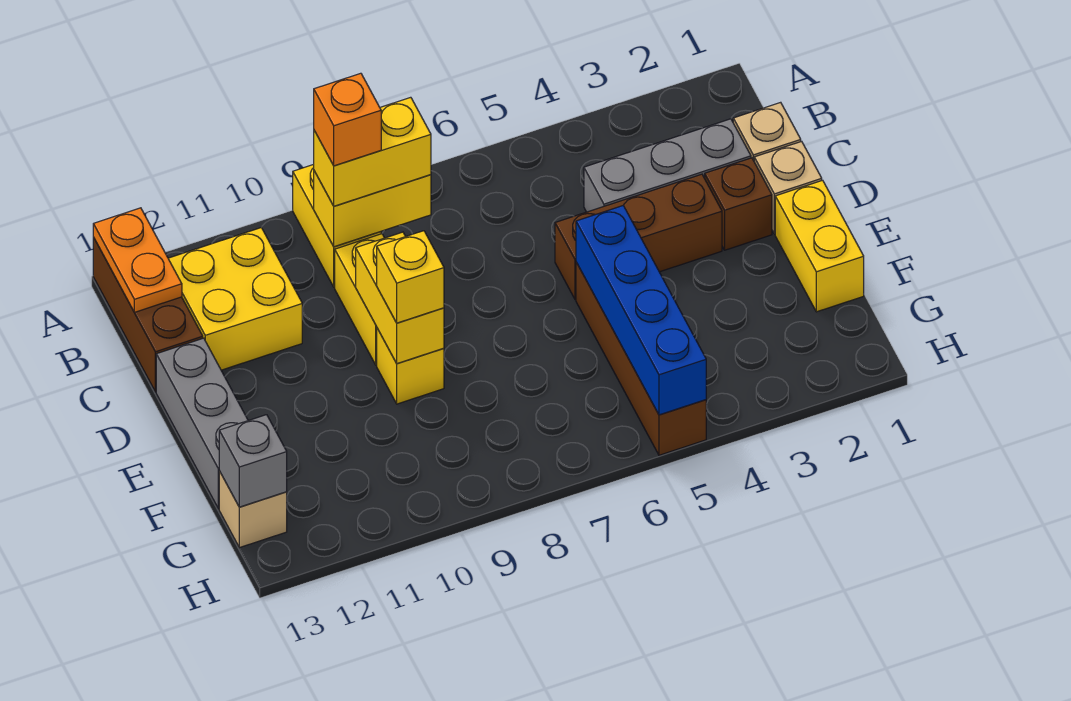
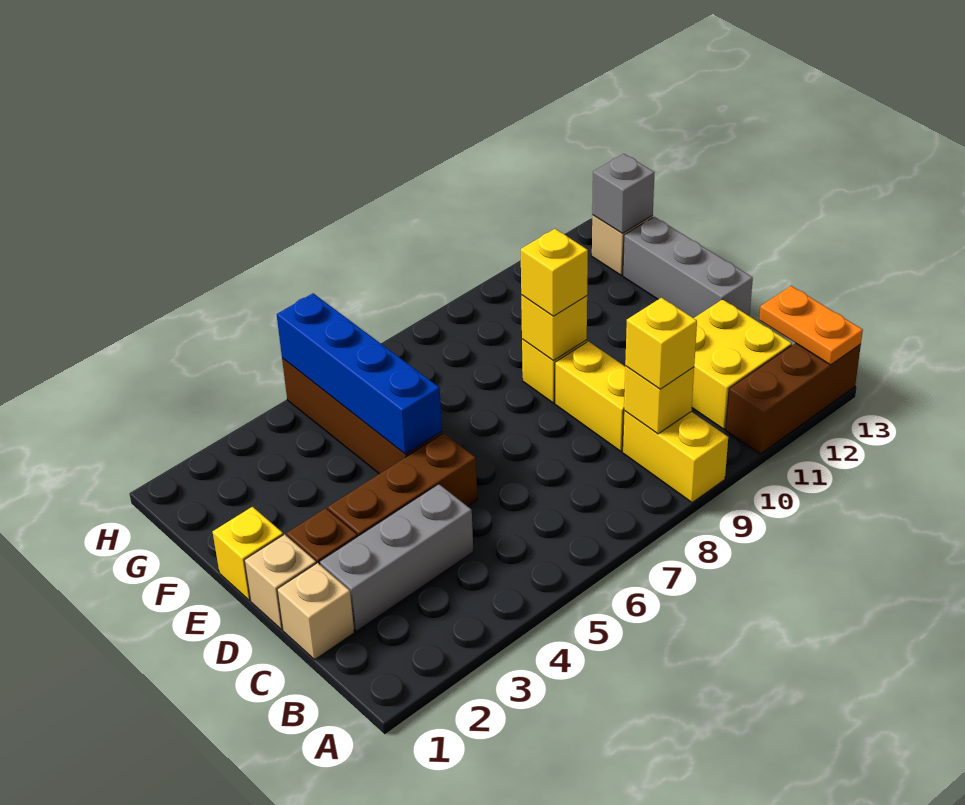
brown 1x3 brick [93,237,203,392] -> brown 1x3 brick turned to [726,343,861,454]
yellow 1x2 brick [314,171,431,247] -> yellow 1x1 brick [624,366,694,434]
yellow 1x2 brick [314,97,431,206] -> yellow 1x1 brick [625,298,697,389]
orange 1x1 brick [314,73,381,166] -> none
yellow 1x2 brick [356,232,444,363] -> yellow 1x1 brick [521,295,587,361]
yellow 1x2 brick [775,180,864,312] -> yellow 1x1 brick [213,507,283,600]

